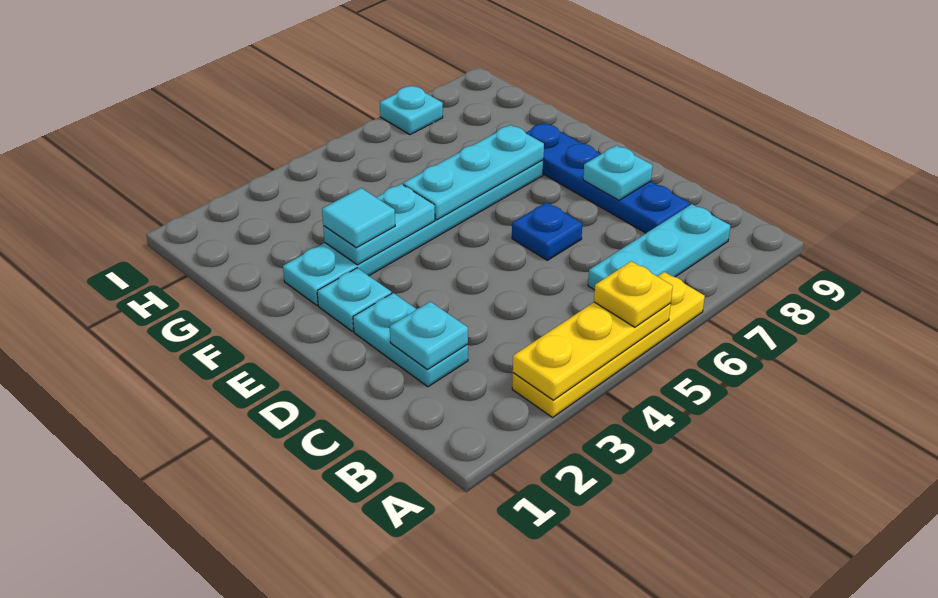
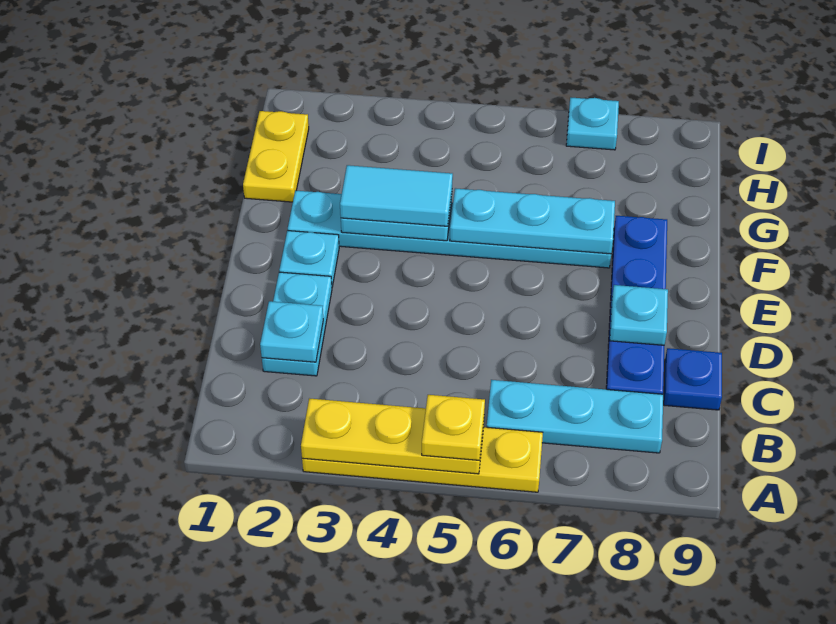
blue 1x1 plate [512,202,582,260] -> blue 1x1 plate moved to [664,348,722,410]
cyan 1x1 tile [322,188,395,248] -> cyan 1x2 tile [340,165,453,226]
none -> yellow 1x2 plate [243,111,309,202]

